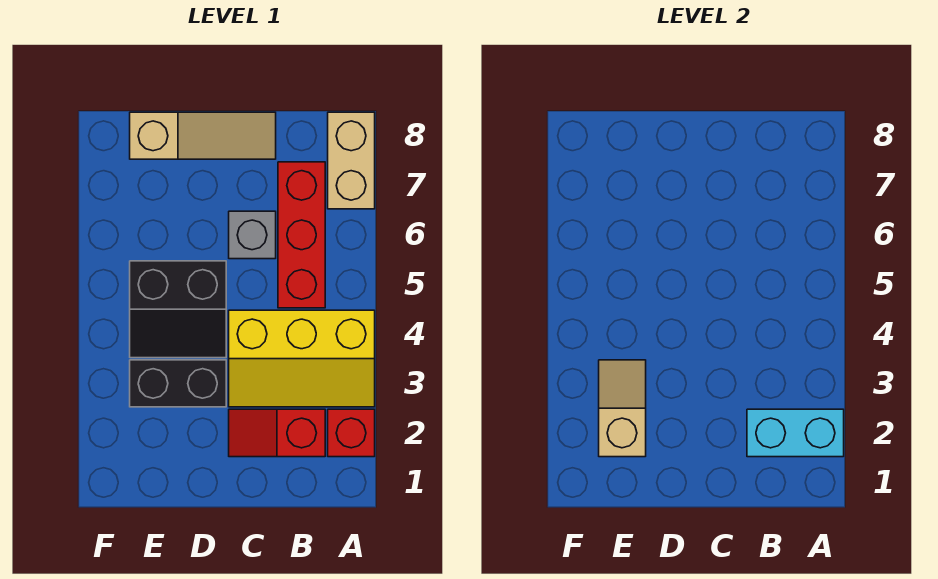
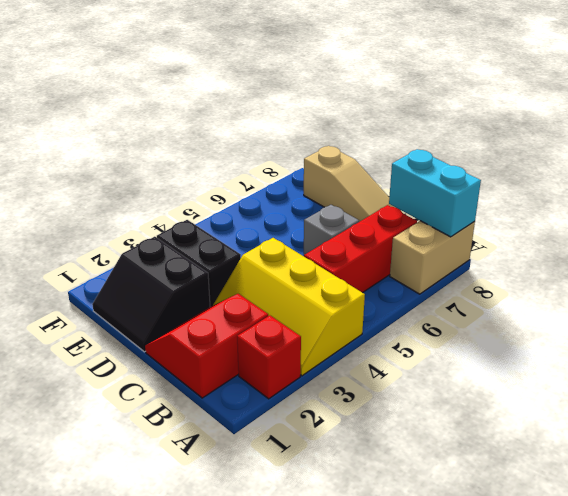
cyan 1x2 brick [747,409,844,457] -> cyan 1x2 brick moved to [389,149,481,237]
red 1x2 slope [229,409,325,457] -> red 2x2 slope [145,294,268,398]
black 2x2 slope [130,261,226,358] -> black 2x2 slope moved to [92,237,210,352]
tan 1x2 slope [599,360,646,457] -> none

